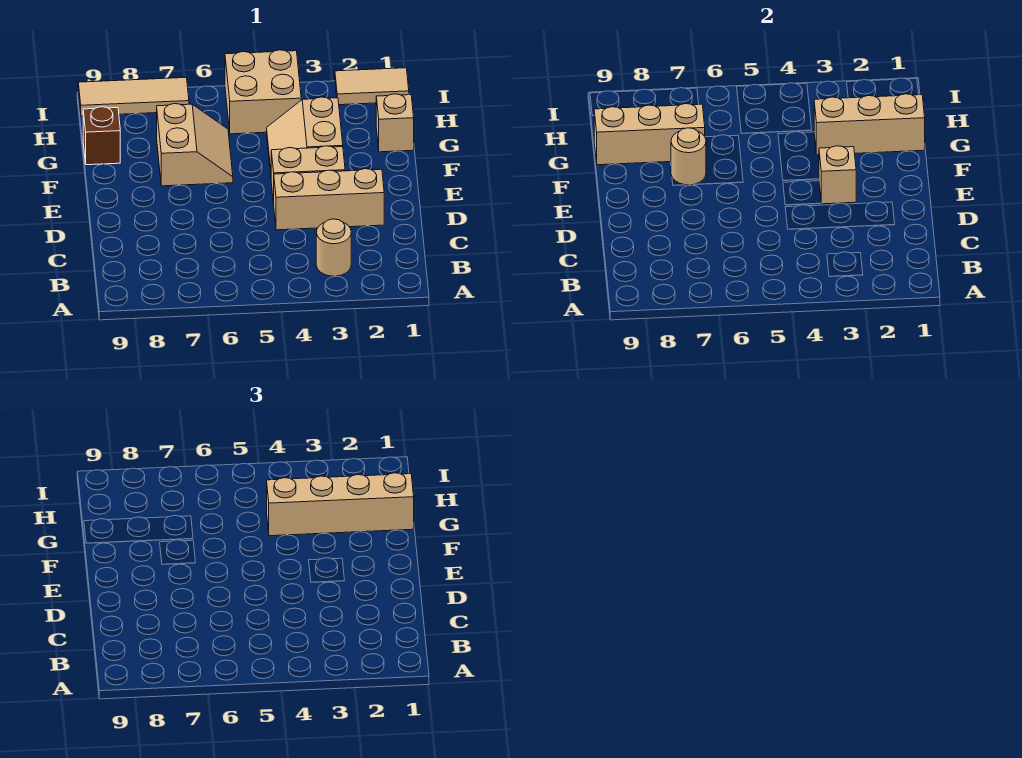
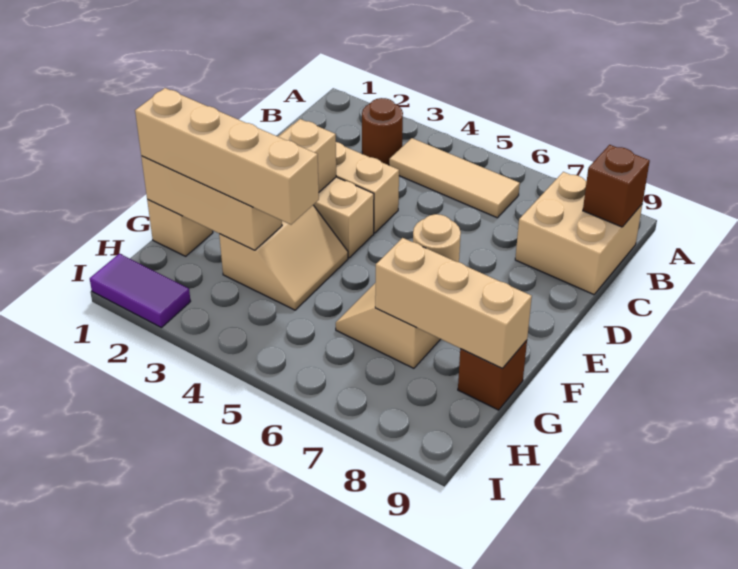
tan 1x1 round brick [316,219,351,276] -> brown 1x1 round brick [362,98,403,165]
none -> brown 1x1 brick [583,145,650,227]
tan 2x2 brick [225,50,301,134] -> tan 2x2 brick moved to [515,172,642,295]
tan 1x2 tile [335,68,409,105] -> purple 1x2 tile [90,254,191,328]
tan 1x3 tile [78,78,189,116] -> tan 1x3 tile moved to [389,138,520,218]

